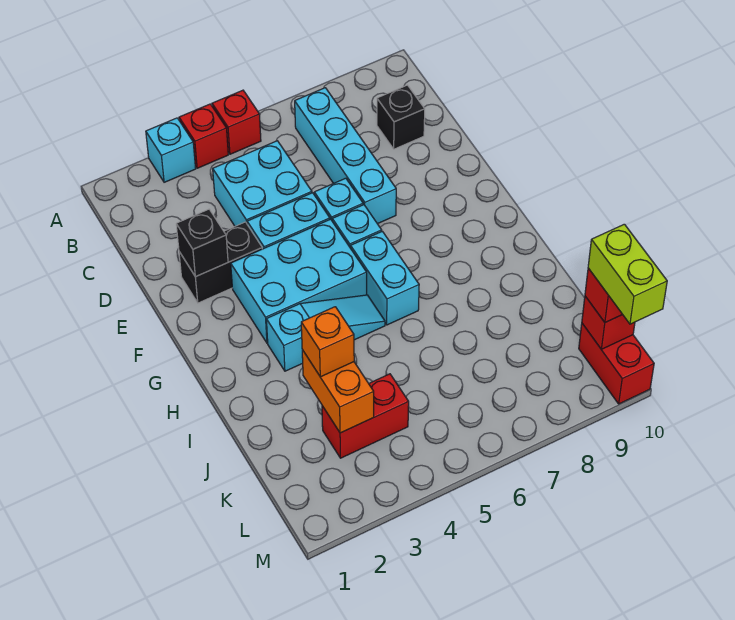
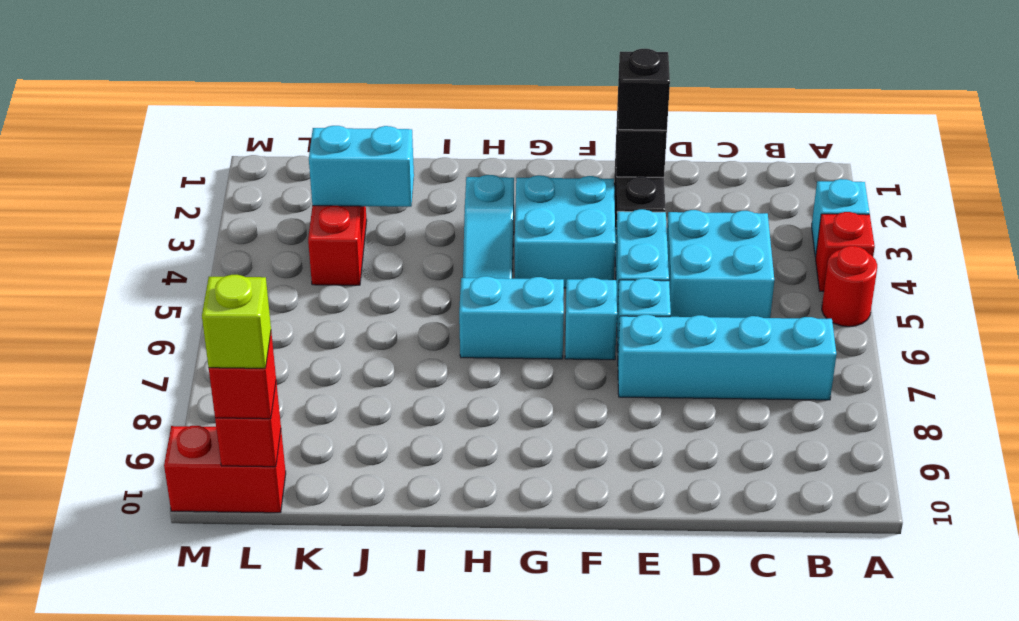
red 1x1 brick [212,90,261,154] -> red 1x1 round brick [822,246,877,327]
black 1x1 brick [377,85,425,149] -> black 1x1 brick moved to [618,49,670,130]
cyan 2x3 brick [231,219,367,343] -> cyan 2x2 brick [515,175,616,288]
orange 1x2 brick [302,350,374,433] -> cyan 1x2 brick [309,126,414,207]
orange 1x1 brick [301,307,354,377] -> none
lime 1x2 brick [588,224,667,324] -> lime 1x1 brick [202,275,271,368]

